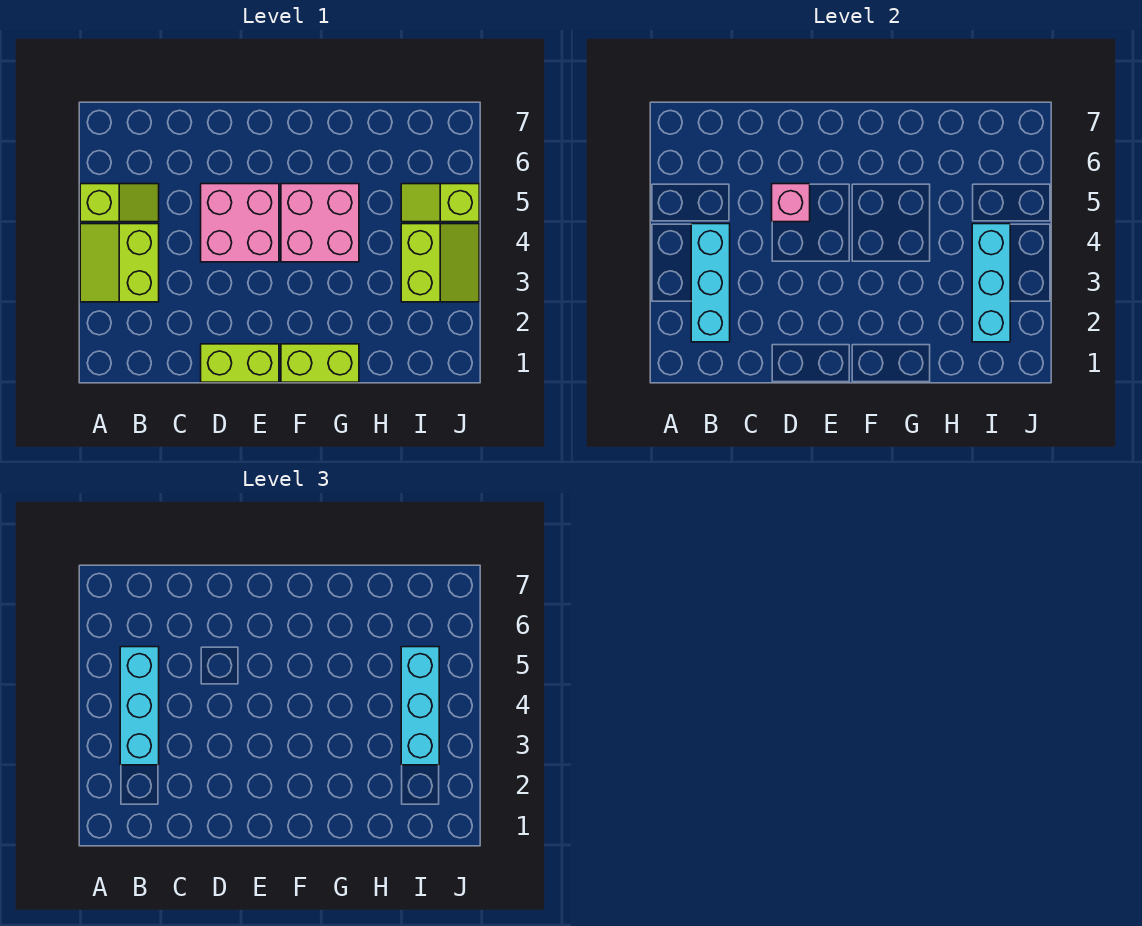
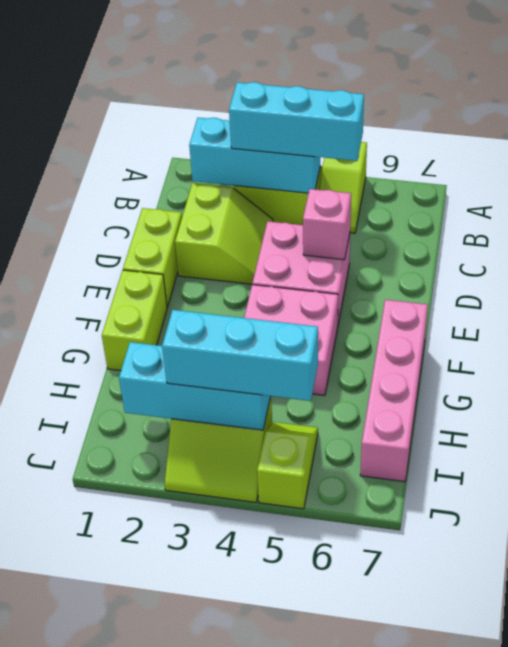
none -> lime 2x2 slope [175,183,273,284]
none -> pink 1x4 brick [360,300,428,482]

